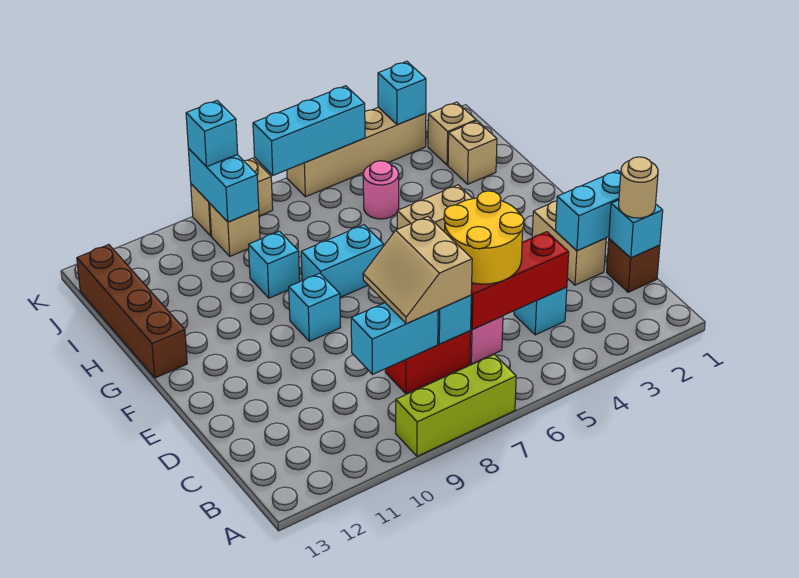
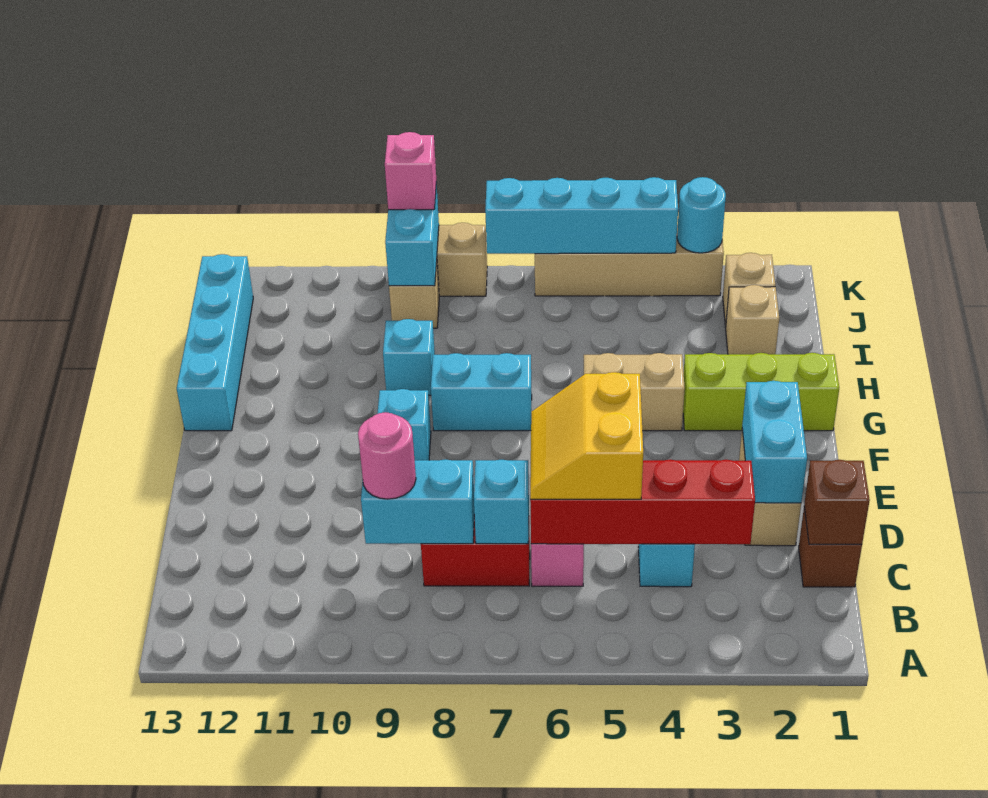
lime 1x3 brick [396,354,516,456] -> lime 1x3 brick moved to [683,353,839,431]
cyan 1x1 brick [609,200,663,258] -> brown 1x1 brick [804,460,870,544]
tan 1x1 round brick [619,157,658,218] -> none
red 1x3 brick [471,232,569,330] -> red 1x4 brick [530,460,755,544]
yellow 2x2 round brick [444,191,524,284] -> yellow 2x2 slope [530,372,643,499]
tan 2x2 slope [363,217,472,324] -> none
cyan 1x2 brick [556,170,621,251] -> cyan 1x2 brick turned to [742,381,807,503]
brown 1x4 brick [77,245,187,378] -> cyan 1x4 brick [177,254,253,431]
pink 1x1 round brick [363,161,399,219] -> pink 1x1 round brick moved to [358,412,416,499]
cyan 1x1 brick [378,61,426,125] -> cyan 1x1 round brick [677,177,726,253]
cyan 1x3 brick [253,86,365,175] -> cyan 1x4 brick [485,177,678,254]
cyan 1x1 brick [186,101,238,167] -> pink 1x1 brick [385,132,436,210]

